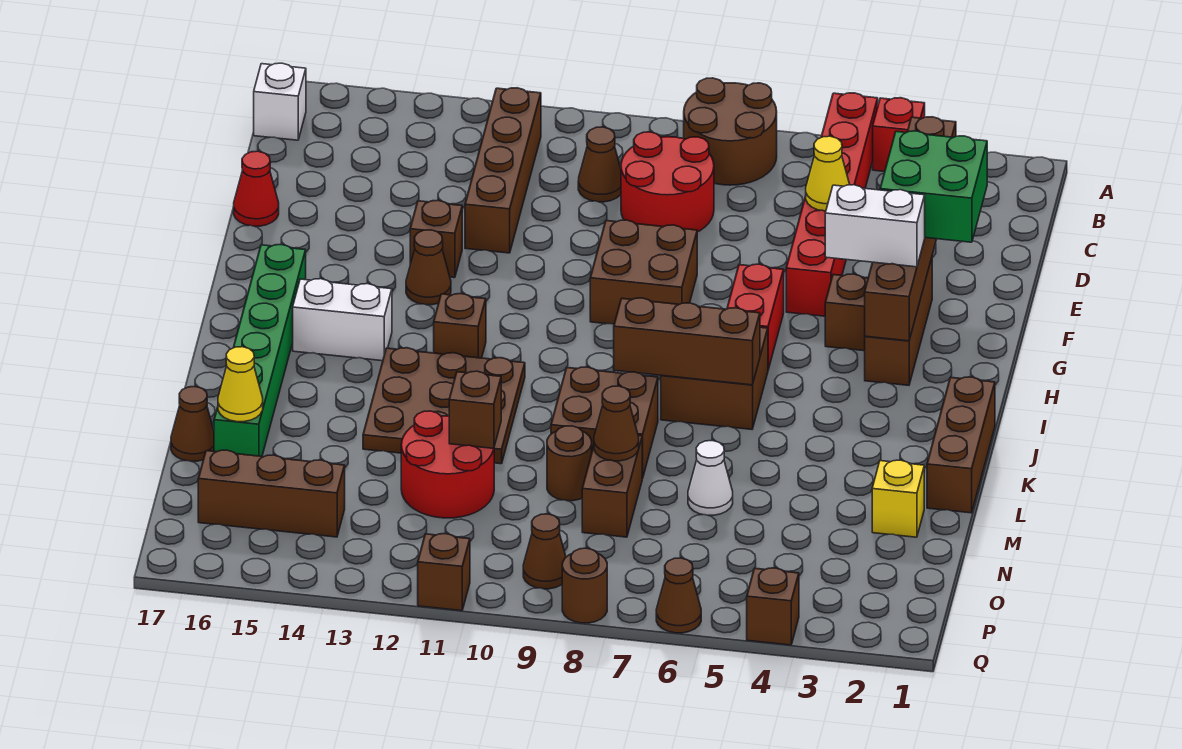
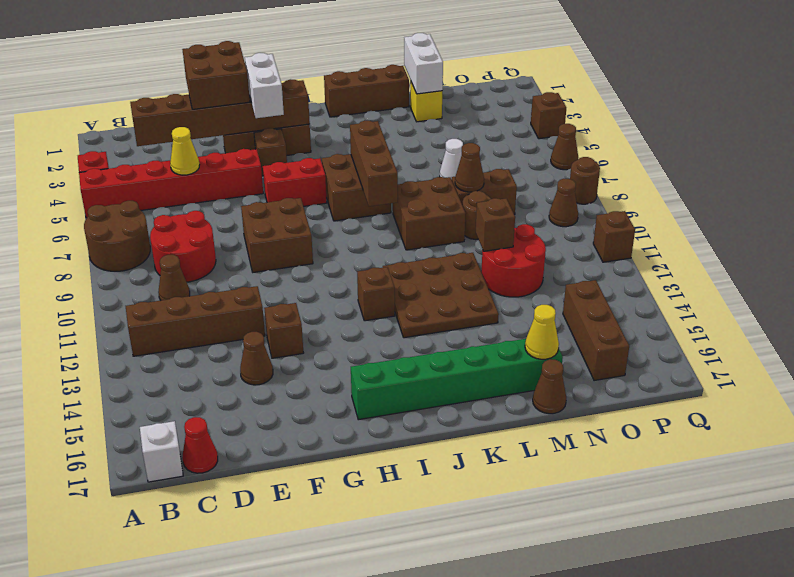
green 2x2 brick [880,131,987,242] -> brown 2x2 brick [182,41,250,109]
red 1x1 cone [234,151,279,226] -> red 1x1 cone moved to [182,417,218,473]
brown 1x1 cone [406,230,451,305] -> brown 1x1 cone moved to [240,332,273,385]
white 1x2 brick [293,279,392,361] -> white 1x2 brick moved to [404,33,443,94]

